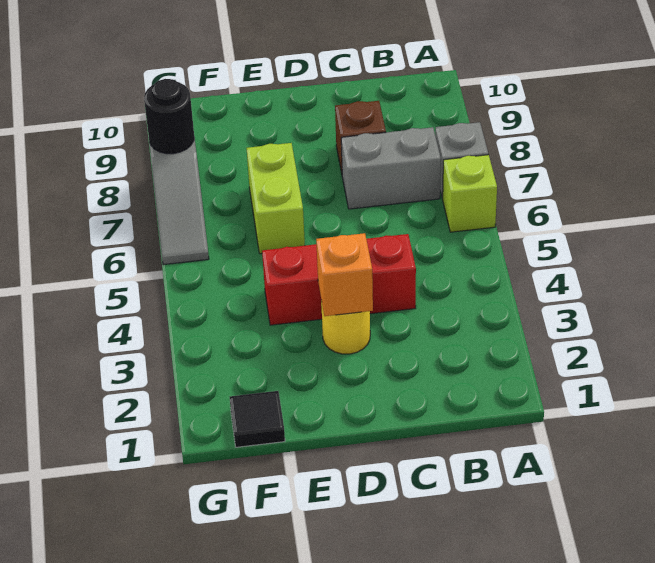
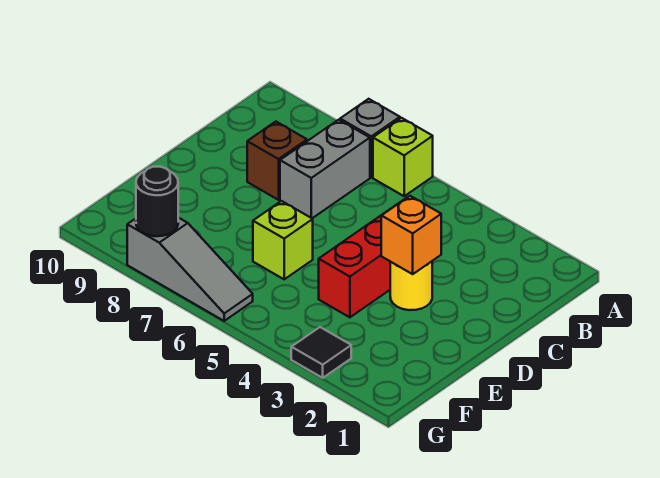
lime 1x2 brick [247,143,305,254] -> lime 1x1 brick [253,201,313,279]
black 1x1 tile [230,391,285,447] -> black 1x1 tile moved to [291,327,351,378]

